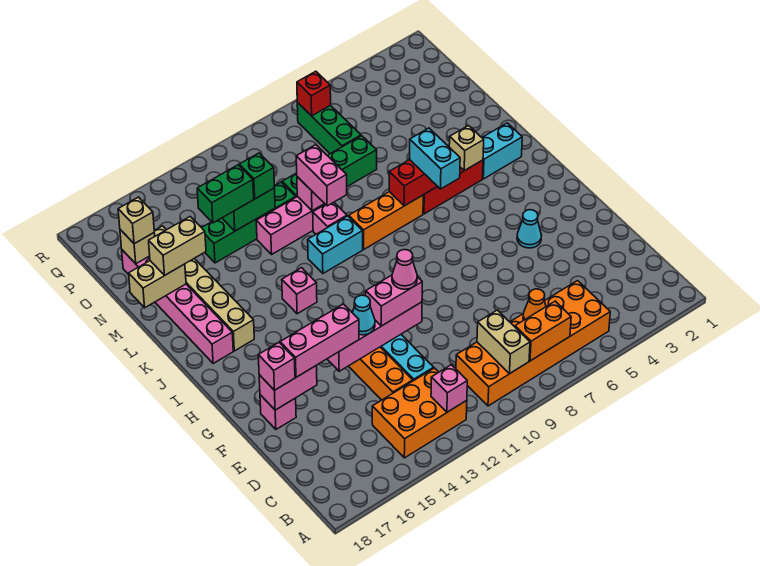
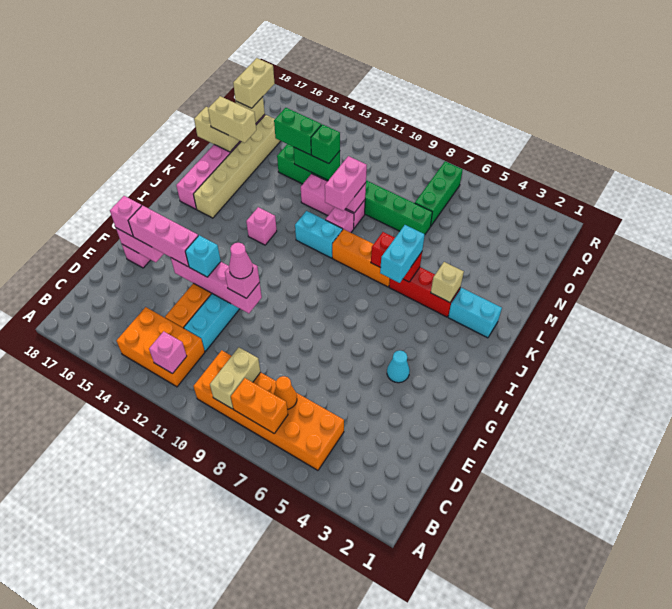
pink 1x2 brick [366,275,422,326] -> pink 1x1 brick [225,263,260,298]
cyan 1x1 cone [352,295,375,335] -> cyan 1x1 brick [185,235,221,277]
tan 1x1 brick [118,197,154,244] -> tan 1x2 brick [233,58,275,108]
red 1x1 brick [297,71,331,116] -> none

